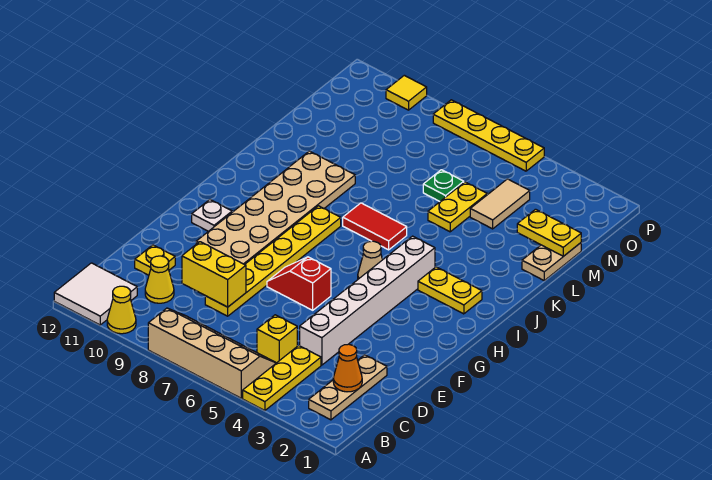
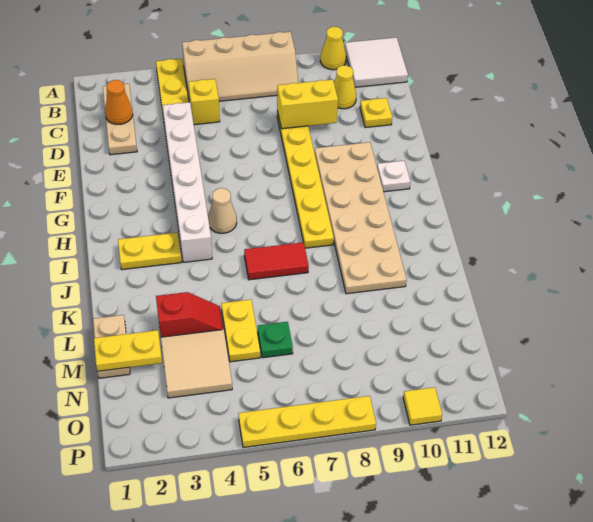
red 1x2 slope [267,257,331,310] -> red 1x2 slope moved to [156,292,224,337]
tan 1x2 tile [470,179,530,229] -> tan 2x2 tile [161,330,232,398]

